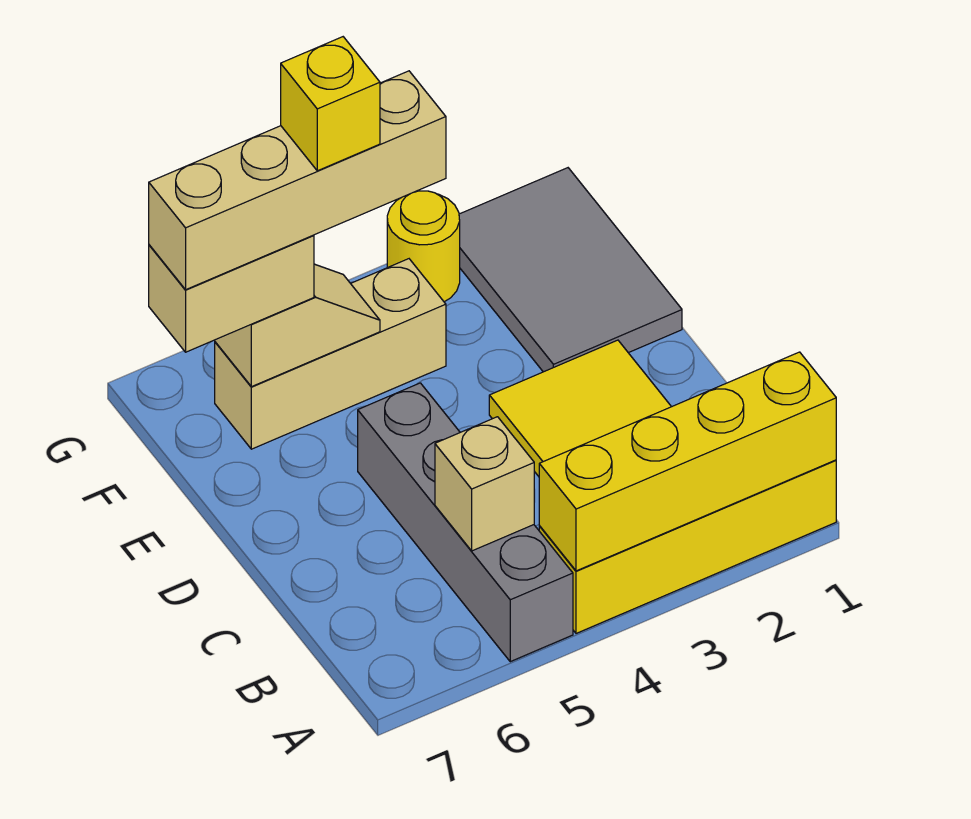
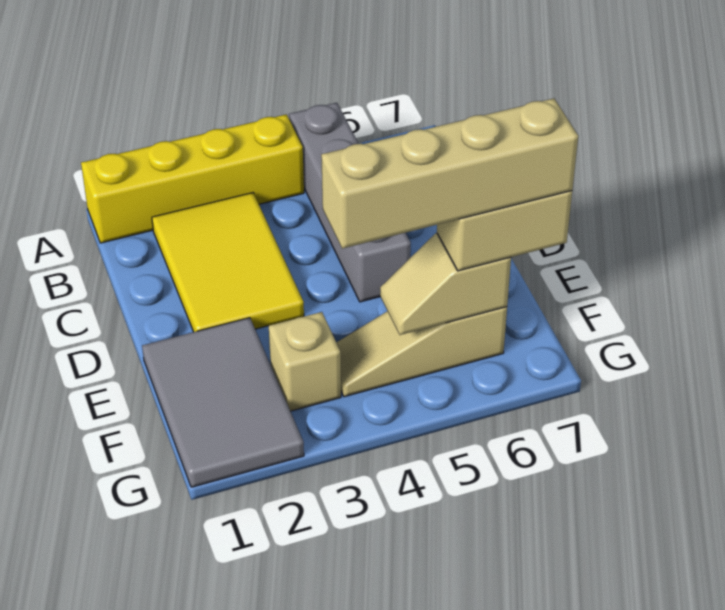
yellow 1x4 brick [539,352,836,571] -> none
tan 1x1 brick [435,417,534,551] -> tan 1x1 brick moved to [269,312,341,411]
tan 1x3 brick [215,259,446,449] -> tan 1x3 slope [337,307,507,397]
yellow 1x1 brick [281,37,380,171] -> none
yellow 1x1 round brick [387,191,460,302] -> none

